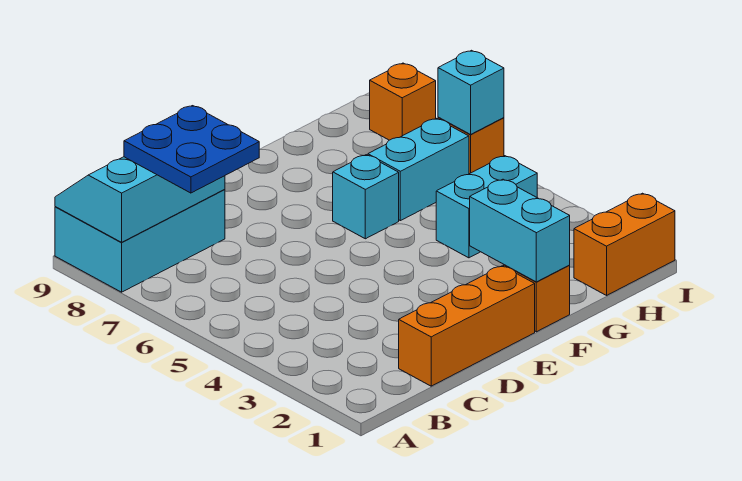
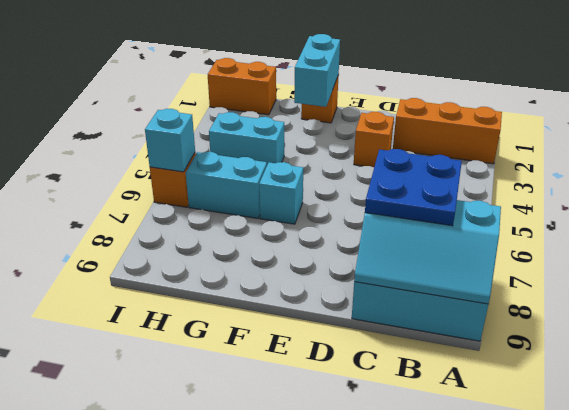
orange 1x3 brick [399,266,535,386] -> orange 1x3 brick moved to [393,98,502,164]
orange 1x1 brick [370,63,436,140] -> orange 1x1 brick moved to [354,112,394,167]

